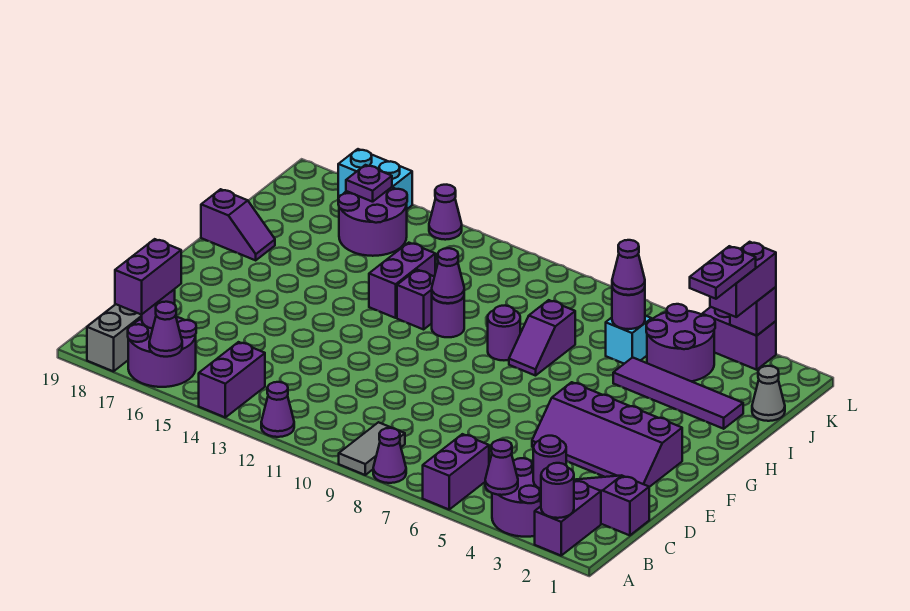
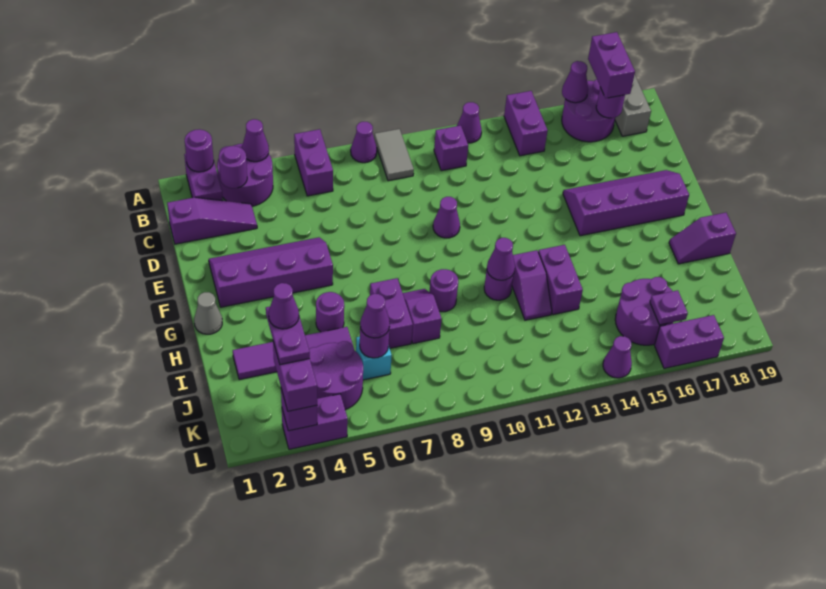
none -> purple 1x1 brick [434,125,468,171]
none -> purple 1x1 cone [433,197,460,238]
none -> purple 2x4 slope [563,170,689,236]
none -> purple 1x1 round brick [316,292,344,332]
none -> purple 1x2 brick [370,278,413,348]
grey 1x1 cone [752,366,785,421] -> grey 1x1 cone moved to [194,292,222,334]
none -> purple 1x1 cone [269,283,299,329]
cyan 1x2 brick [338,149,412,209] -> purple 1x2 brick [654,315,724,368]

